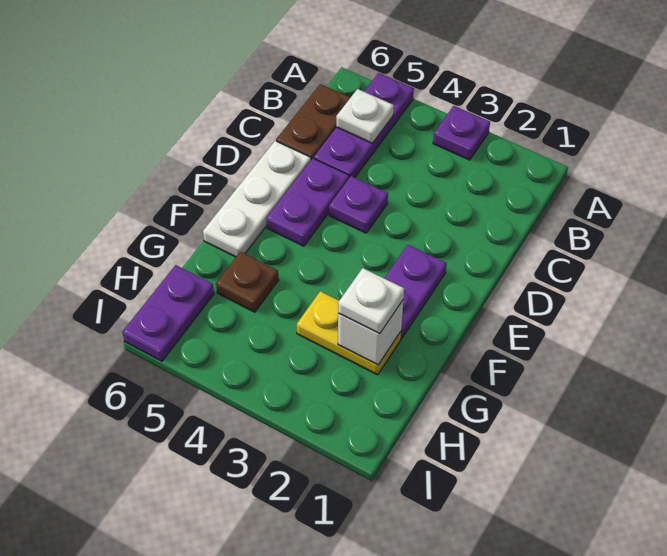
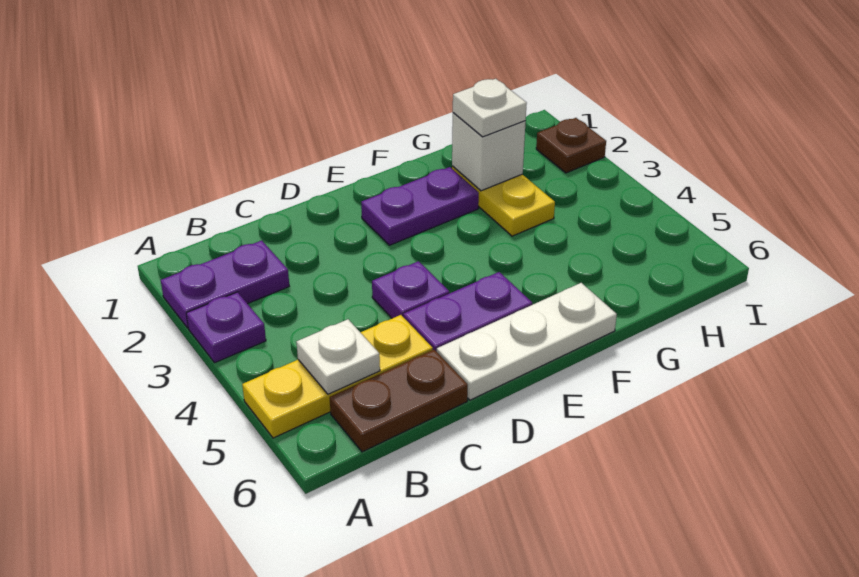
purple 1x3 plate [314,73,414,178] -> yellow 1x3 plate [242,315,433,438]
brown 1x1 plate [216,252,279,312] -> brown 1x1 plate moved to [536,118,606,173]
purple 1x2 plate [122,265,214,361] -> purple 1x2 plate moved to [161,240,289,328]

